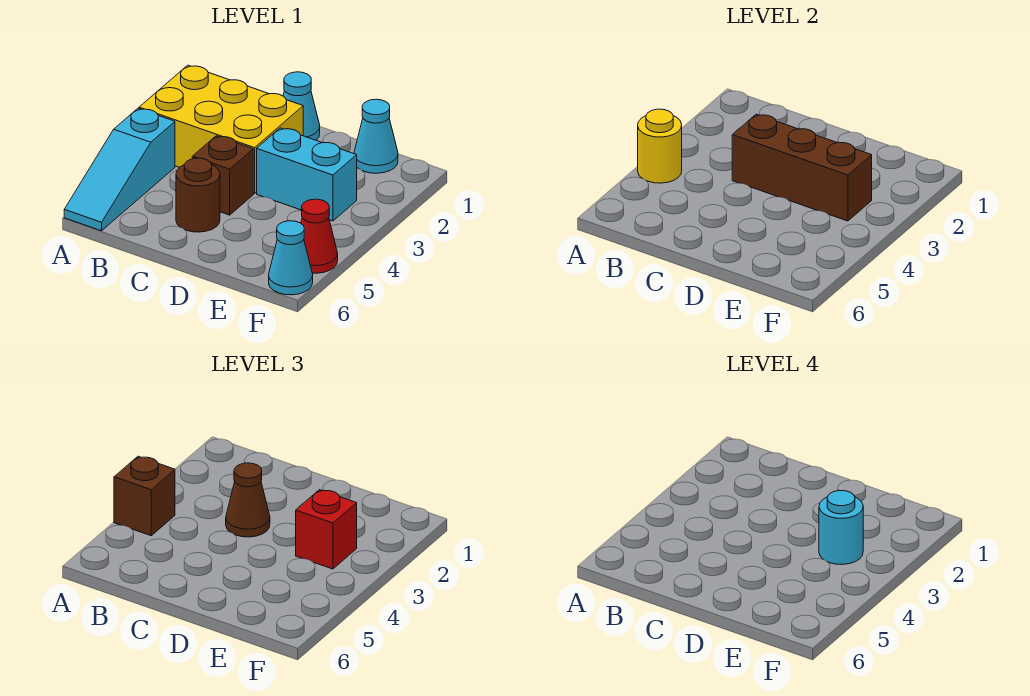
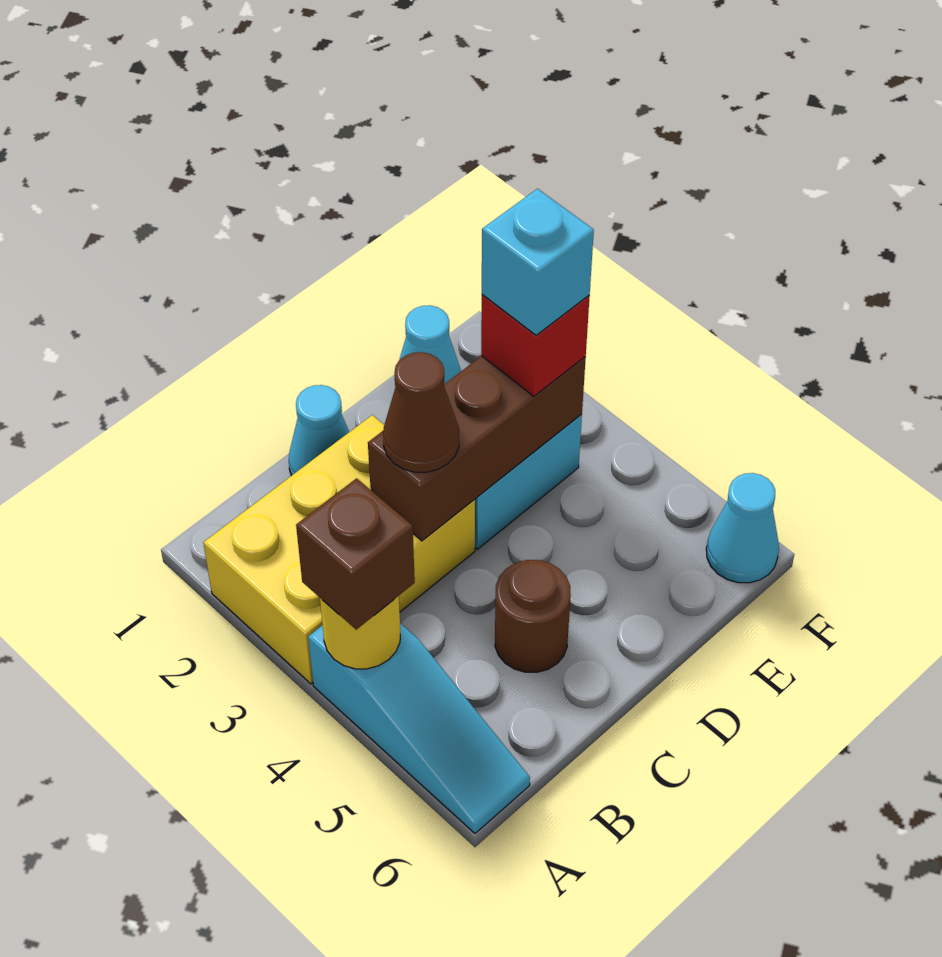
brown 1x1 brick [192,136,253,215] -> none
cyan 1x1 round brick [819,491,863,565] -> cyan 1x1 brick [482,189,594,335]
red 1x1 cone [301,199,338,273] -> none

